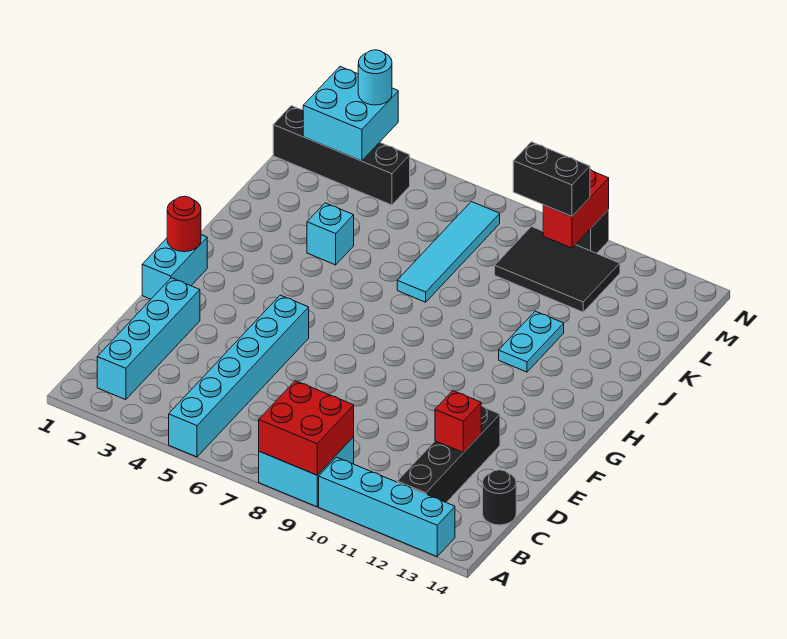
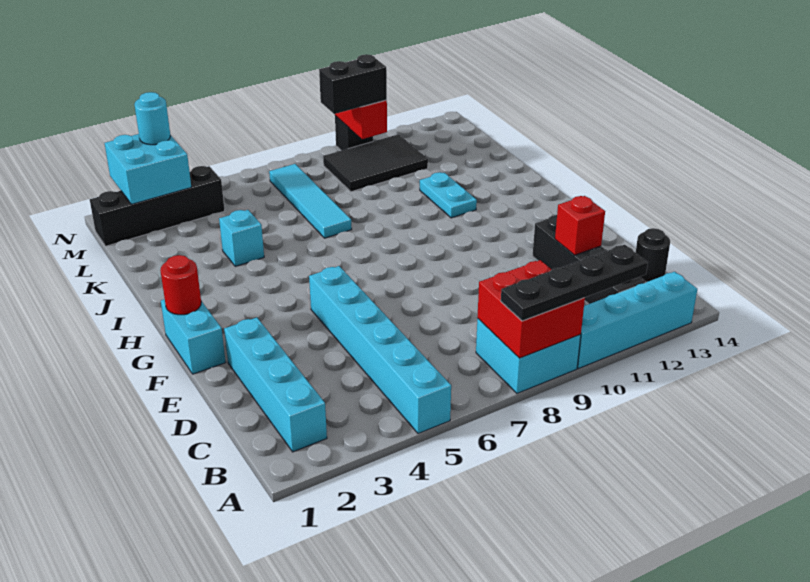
none -> black 1x4 plate [501,245,648,321]

